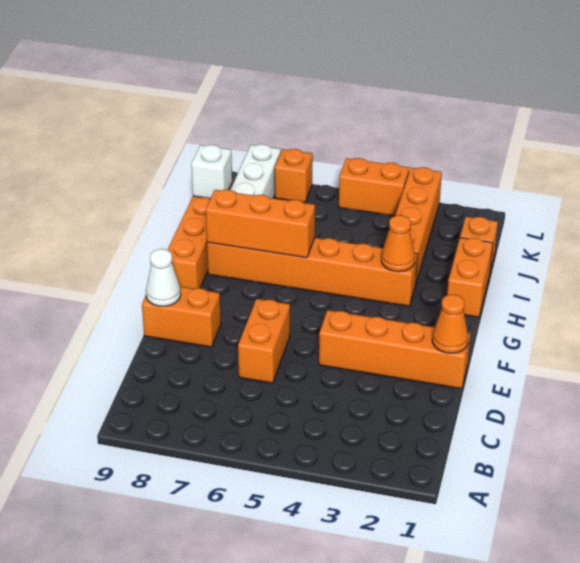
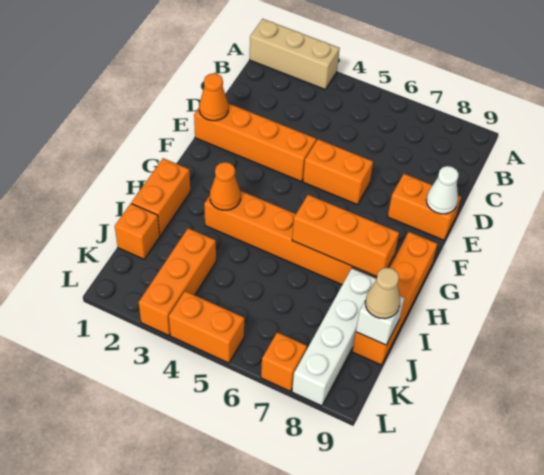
none -> tan 1x3 brick [250,19,340,90]
orange 1x2 brick [238,299,290,383] -> orange 1x2 brick turned to [303,139,373,205]
orange 1x4 brick [395,167,442,282] -> orange 1x3 brick [139,228,216,335]
none -> tan 1x1 cone [365,268,400,319]

